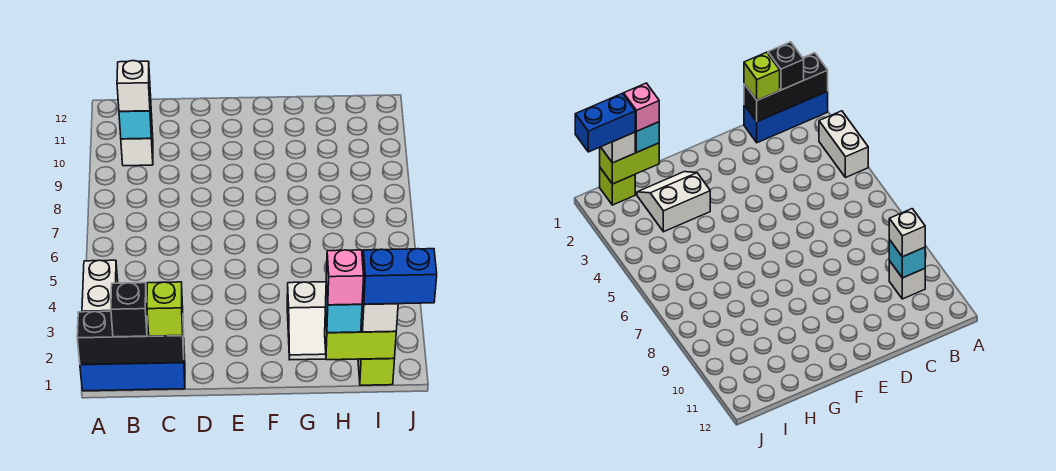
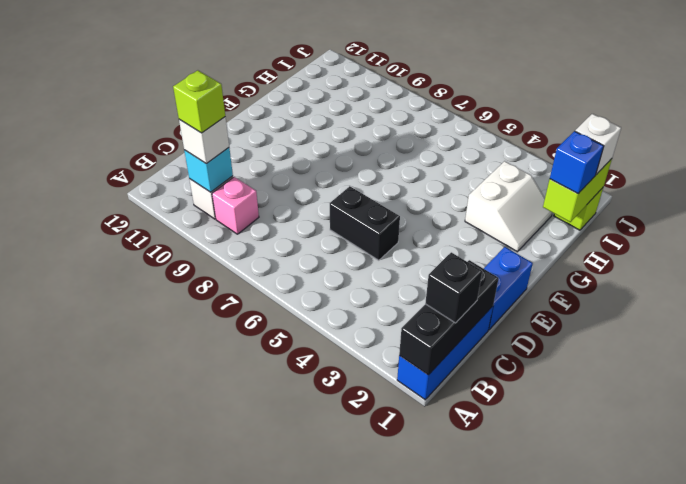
white 1x2 brick [82,260,118,312] -> none
lime 1x1 brick [147,282,183,336] -> lime 1x1 brick moved to [173,70,225,133]
none -> black 1x2 brick [330,186,400,260]
cyan 1x1 brick [325,282,362,333] -> blue 1x1 brick [550,131,604,194]
pink 1x1 brick [326,250,364,305] -> pink 1x1 brick moved to [212,177,259,234]
blue 1x2 brick [363,249,437,304] -> blue 1x2 brick moved to [484,247,533,330]

